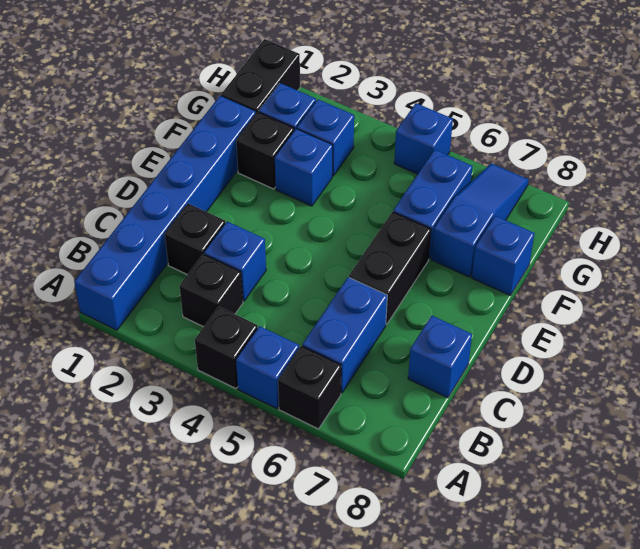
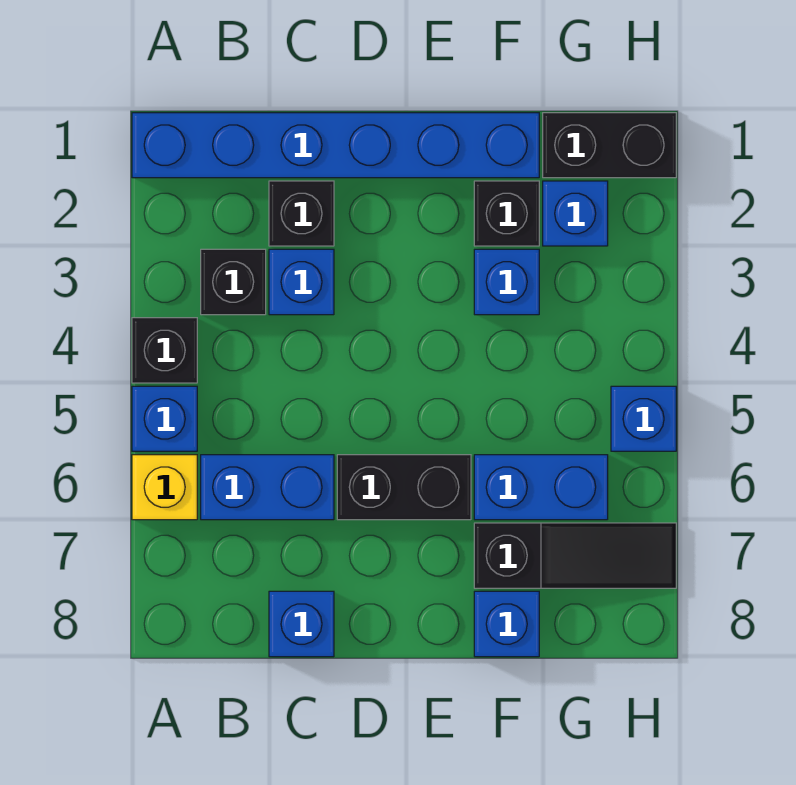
black 1x1 brick [278,346,341,429] -> yellow 1x1 brick [132,455,197,520]
blue 1x3 slope [431,163,529,277] -> black 1x3 slope [474,523,676,588]
blue 1x1 brick [297,100,354,176] -> none

